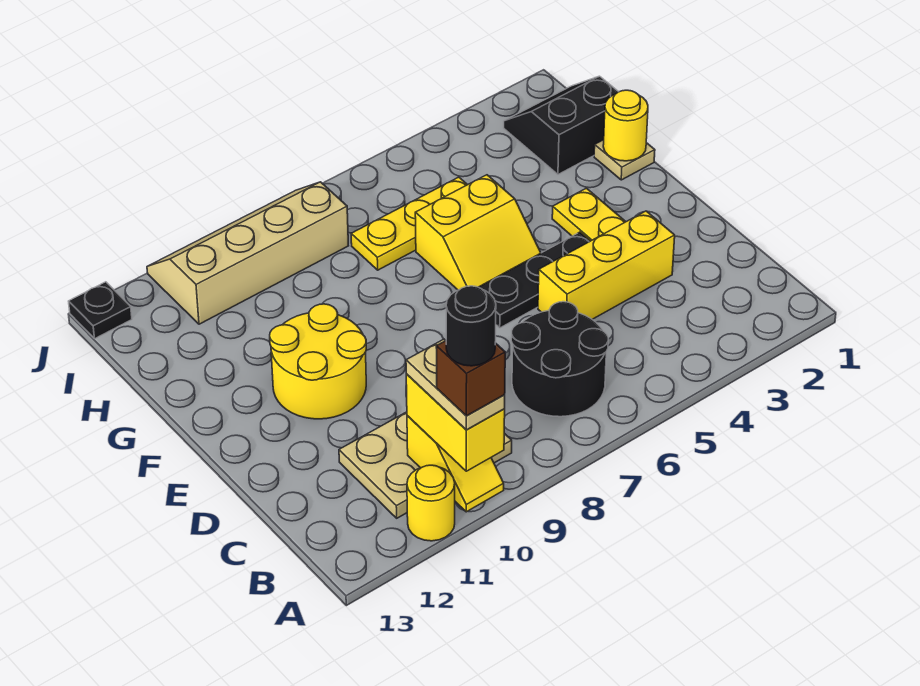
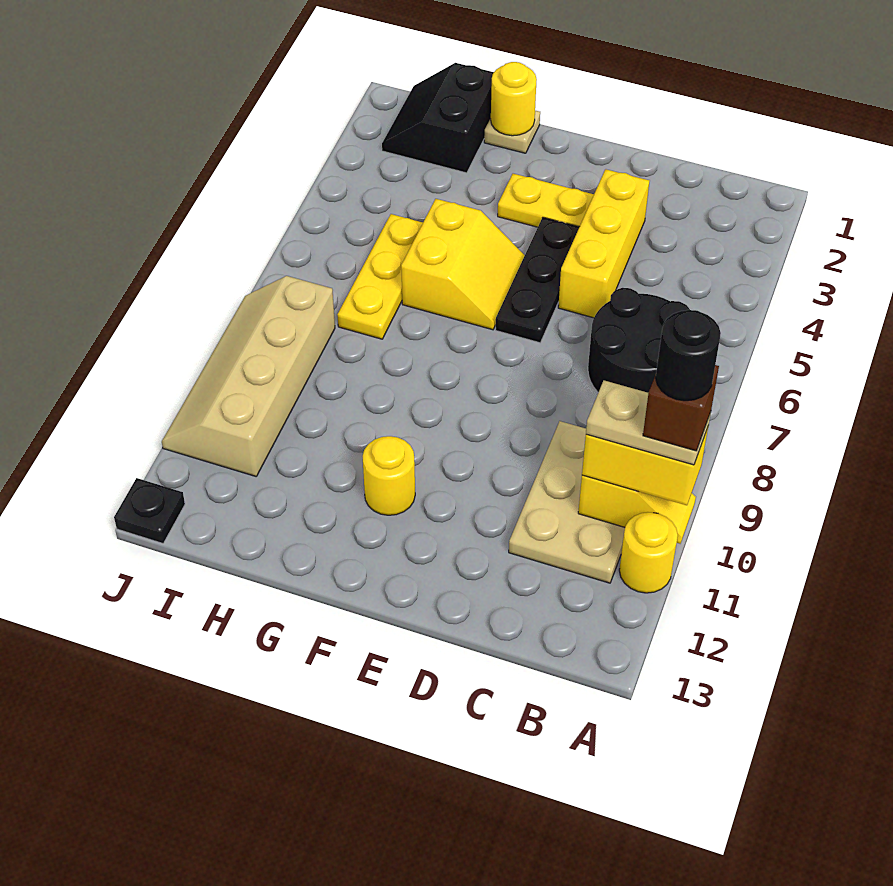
yellow 2x2 round brick [270,304,366,419] -> yellow 1x1 round brick [363,436,415,515]

